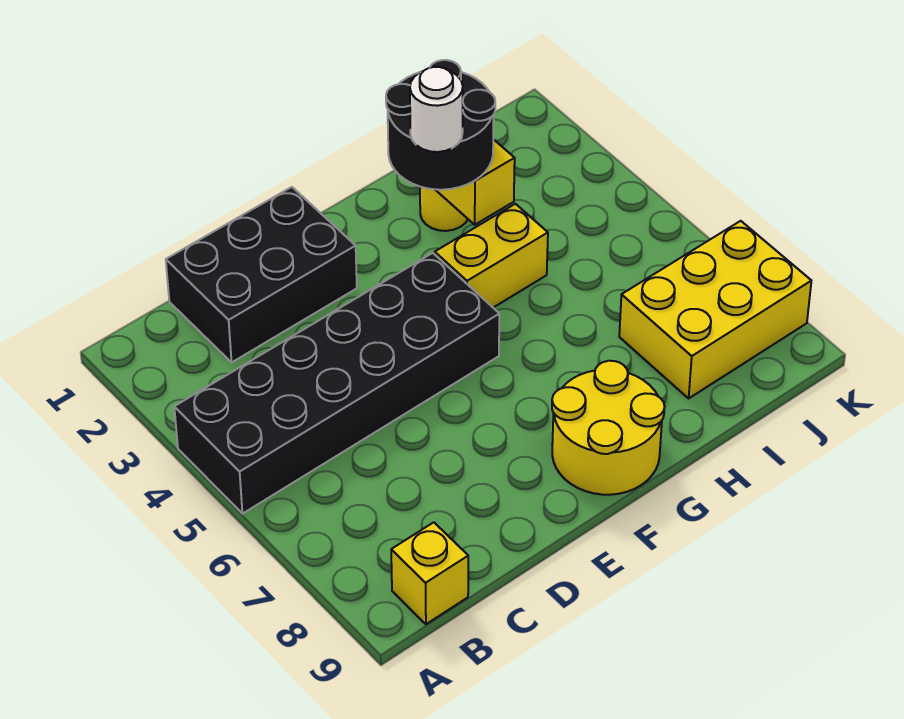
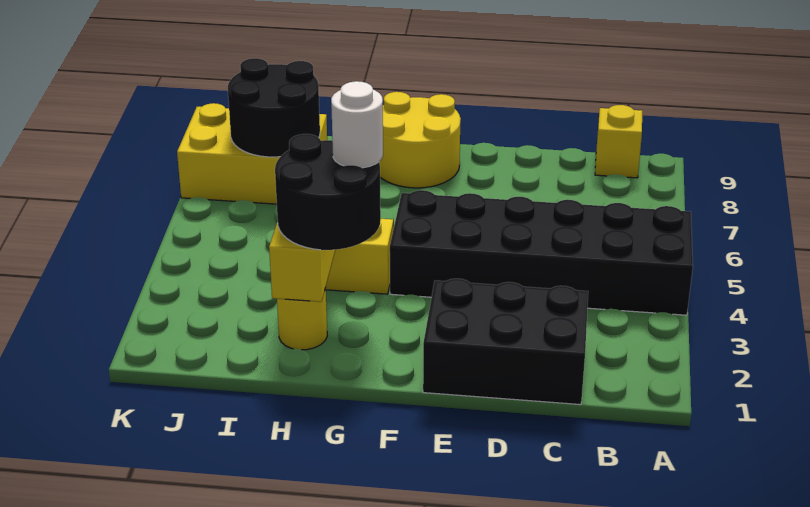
none -> black 2x2 round brick [228,58,320,157]

